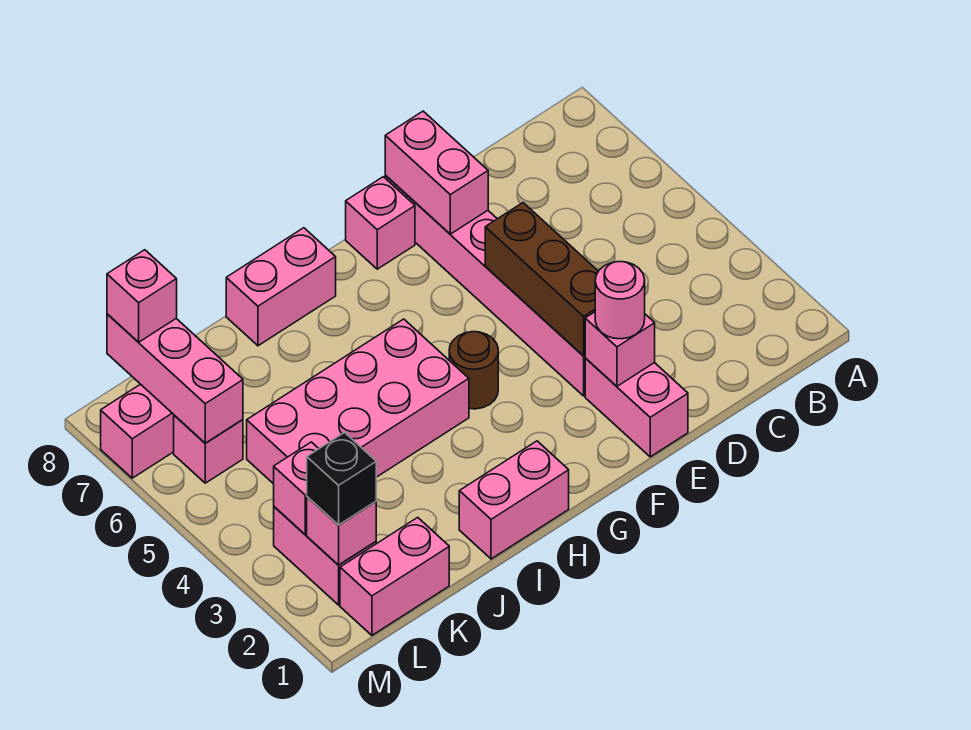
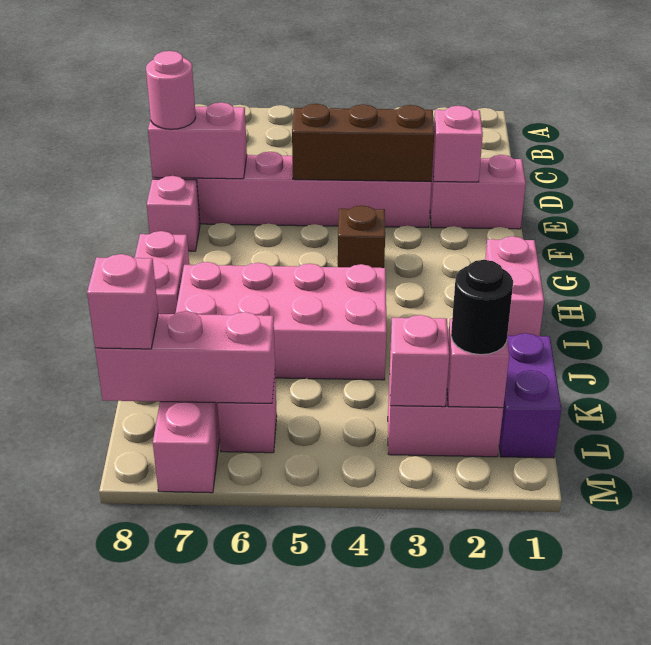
pink 1x1 round brick [595,262,645,339] -> pink 1x1 round brick moved to [146,51,196,129]
brown 1x1 round brick [449,332,498,409] -> brown 1x1 brick [338,206,385,268]
pink 2x4 brick [247,319,469,484] -> pink 2x4 brick turned to [176,262,387,380]
pink 1x2 brick [340,517,449,635] -> purple 1x2 brick [499,333,561,458]
black 1x1 brick [307,432,376,525] -> black 1x1 round brick [451,260,513,355]

